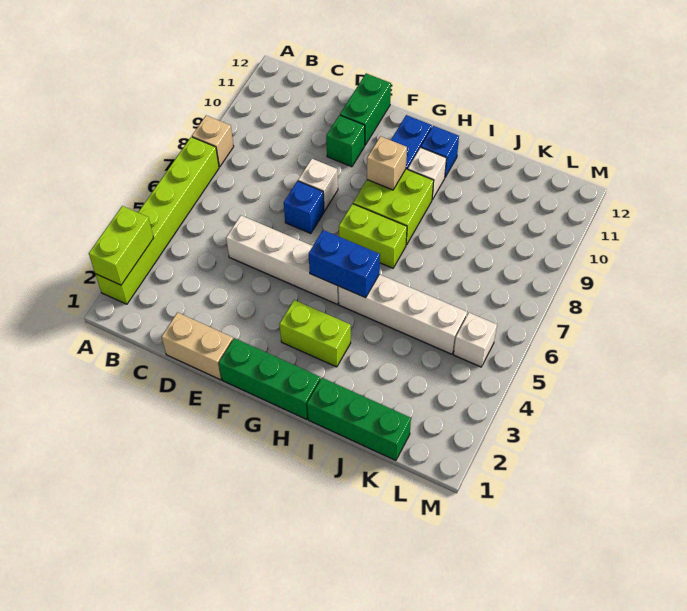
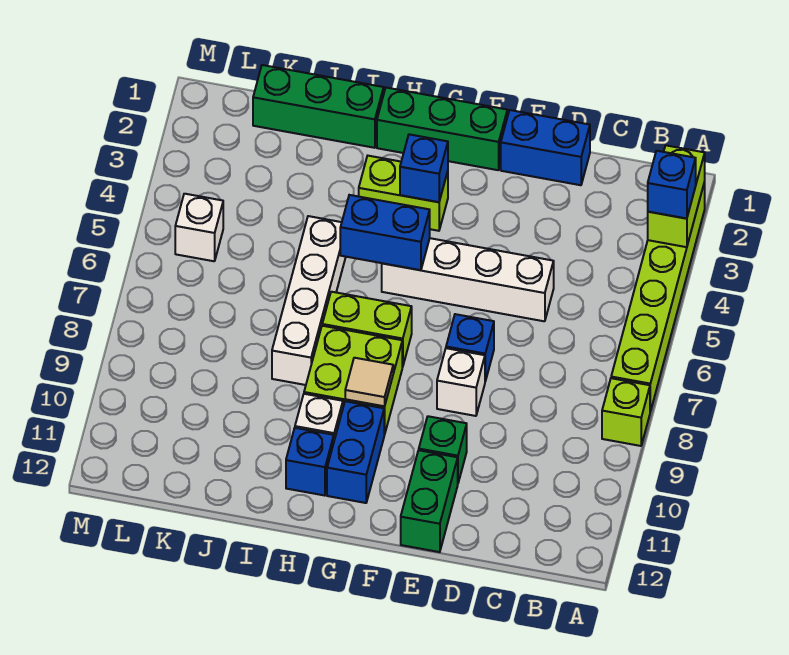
none -> blue 1x1 brick [648,151,696,219]
tan 1x1 brick [192,115,234,167] -> lime 1x1 brick [602,378,650,446]
tan 1x2 brick [162,313,233,380] -> blue 1x2 brick [501,110,590,185]
none -> blue 1x1 brick [400,134,448,202]
tan 1x1 brick [367,136,407,190] -> tan 1x1 tile [345,358,393,406]
white 1x4 brick [338,274,467,354] -> white 1x4 brick turned to [272,216,346,385]

